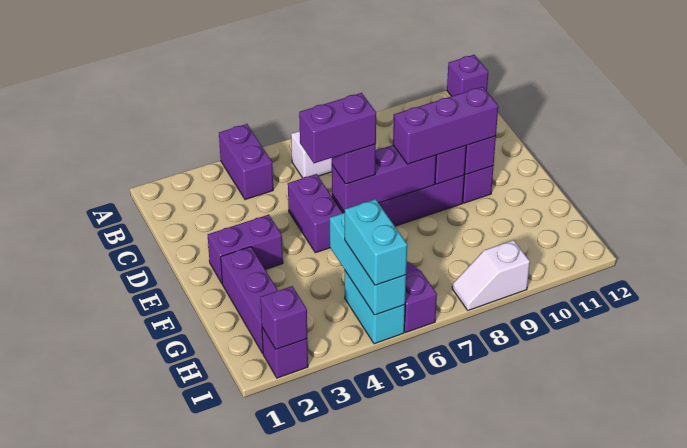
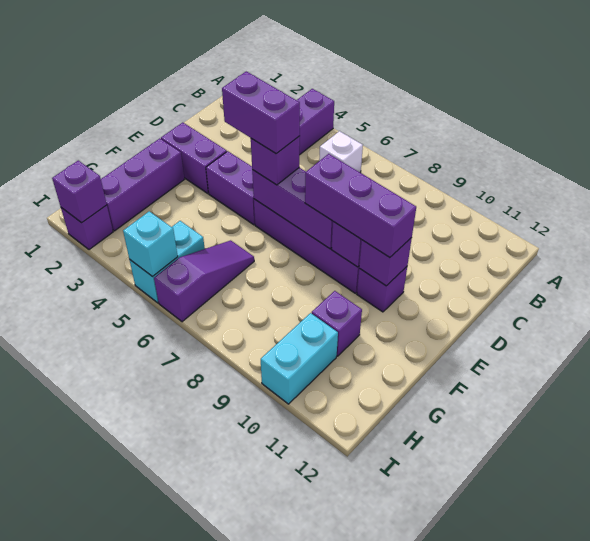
purple 1x1 brick [447,55,488,96] -> purple 1x1 brick moved to [312,291,362,356]
purple 1x2 brick [288,174,343,253] -> purple 1x2 brick turned to [206,151,255,225]
cyan 1x3 brick [330,213,406,315] -> cyan 1x1 brick [123,211,178,277]
cyan 1x2 brick [345,199,407,285] -> cyan 1x2 brick moved to [261,313,338,404]
white 1x2 slope [452,240,530,310] -> none

